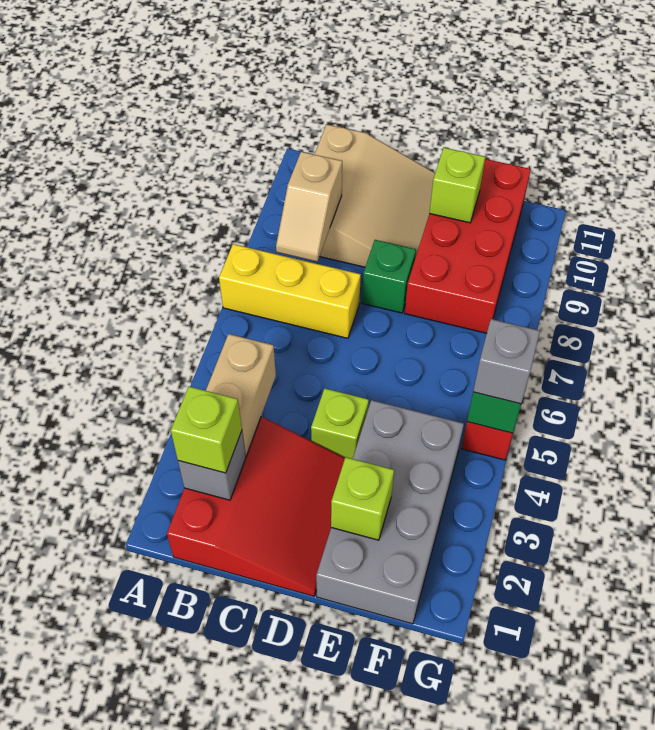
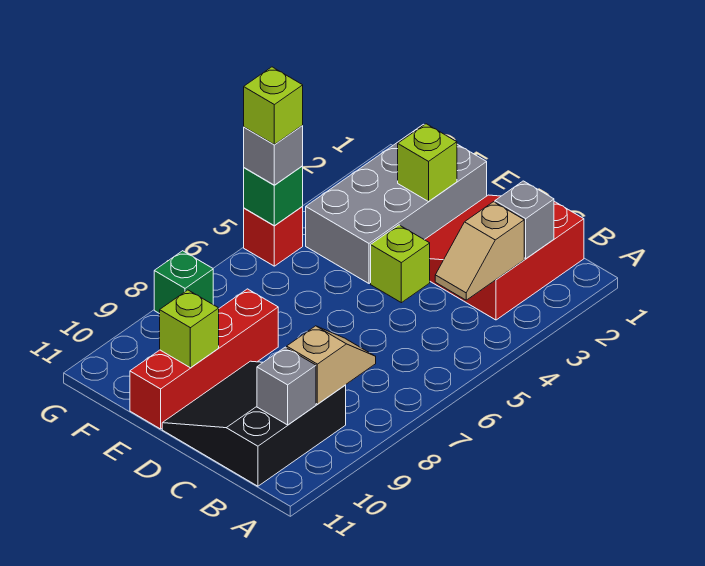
yellow 1x3 brick [219,244,361,338] -> none
lime 1x1 brick [171,387,242,473] -> lime 1x1 brick moved to [244,67,303,145]
tan 1x2 brick [206,334,276,456] -> tan 1x2 slope [435,202,524,300]
tan 3x3 slope [315,124,435,267] -> black 3x3 slope [162,361,346,486]
none -> grey 1x1 brick [257,347,316,425]
green 1x1 brick [362,240,416,313] -> green 1x1 brick moved to [154,251,213,314]
red 2x4 brick [405,159,531,333] -> red 1x4 brick [130,289,278,429]

